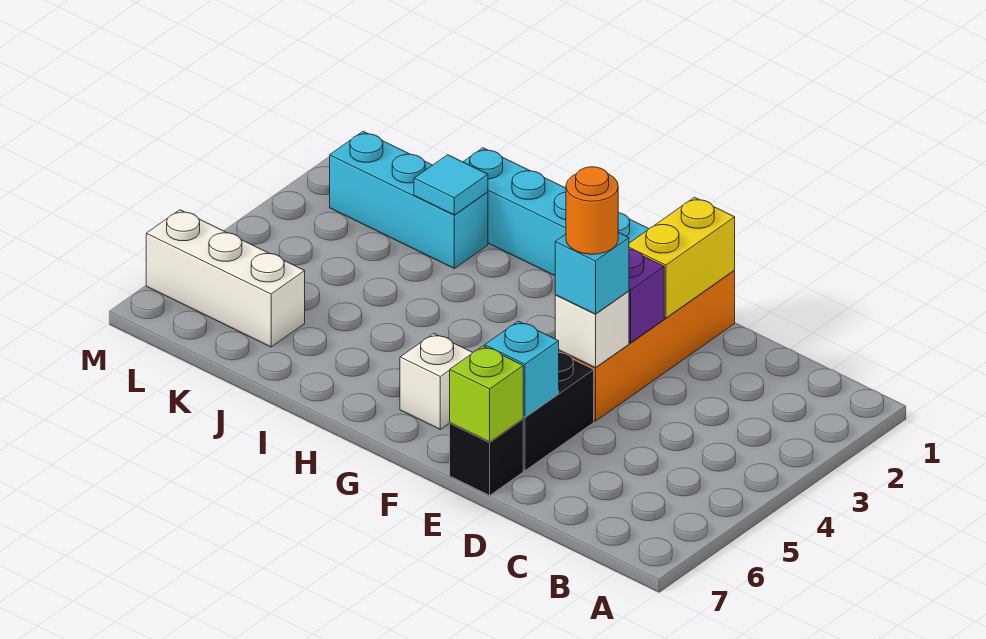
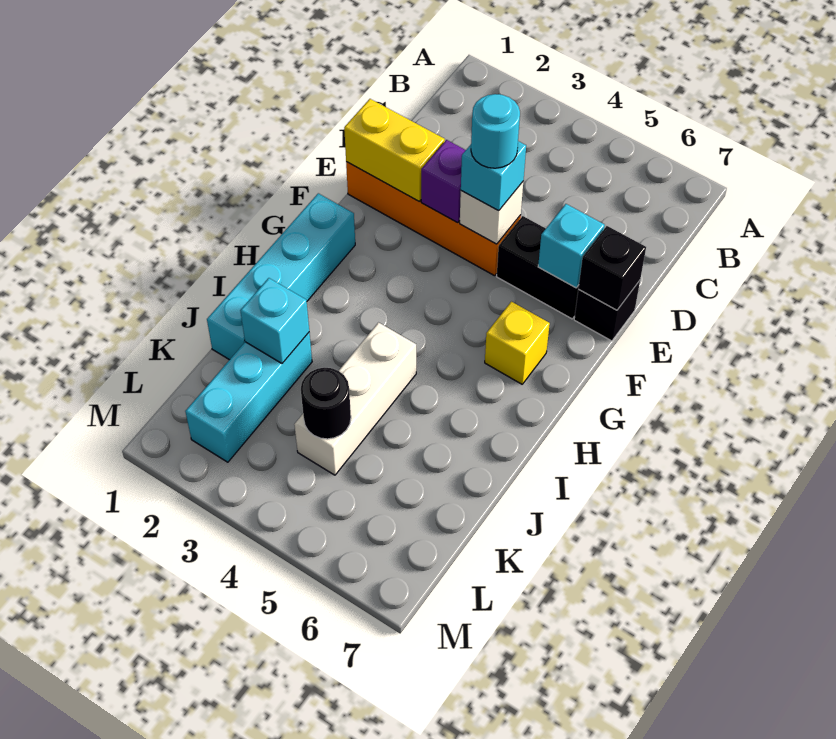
orange 1x1 round brick [566,167,618,254] -> cyan 1x1 round brick [471,94,520,168]
lime 1x1 brick [450,346,523,442] -> black 1x1 brick [578,226,646,310]
white 1x1 brick [400,334,473,429] -> yellow 1x1 brick [485,302,550,384]
cyan 1x1 tile [414,155,488,215] -> cyan 1x1 brick [240,278,309,363]
none -> black 1x1 round brick [301,368,351,439]
white 1x3 brick [146,210,305,347] -> white 1x3 brick moved to [294,323,416,475]

